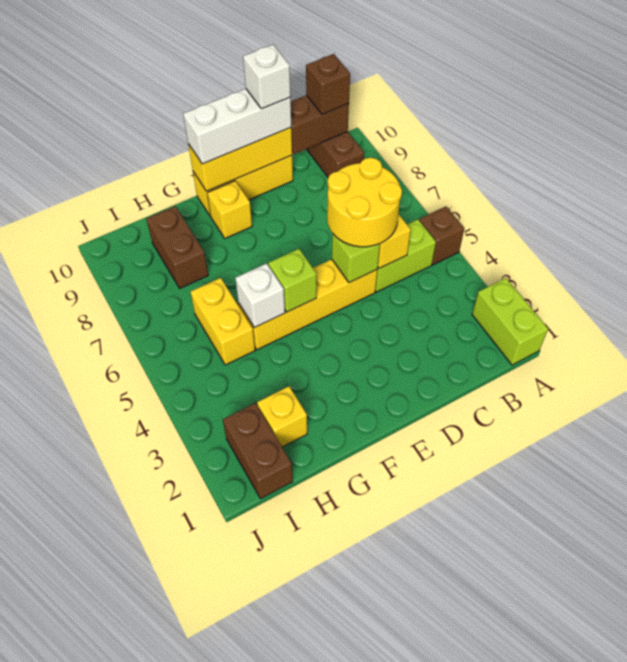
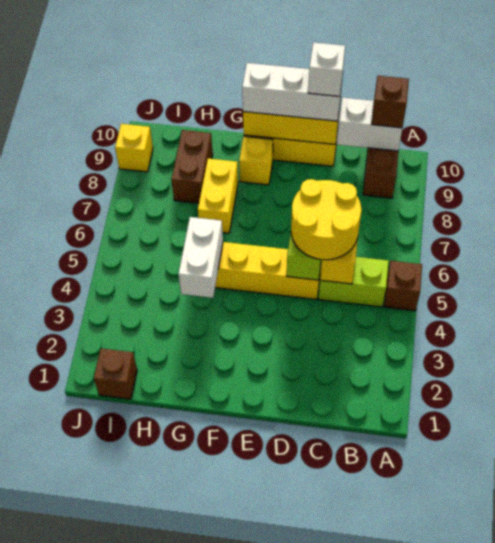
lime 1x2 brick [472,278,548,365] -> none
brown 1x2 brick [291,95,349,154] -> white 1x2 brick [337,98,402,151]
lime 1x1 brick [268,249,317,312] -> none
white 1x1 brick [235,263,285,328] -> white 1x2 brick [178,217,223,298]
yellow 1x1 brick [257,386,307,447] -> yellow 1x1 brick moved to [115,124,153,172]
yellow 1x2 brick [191,278,255,365] -> yellow 1x2 brick moved to [198,158,238,233]
brown 1x2 brick [223,403,293,499] -> brown 1x1 brick [94,349,137,399]

